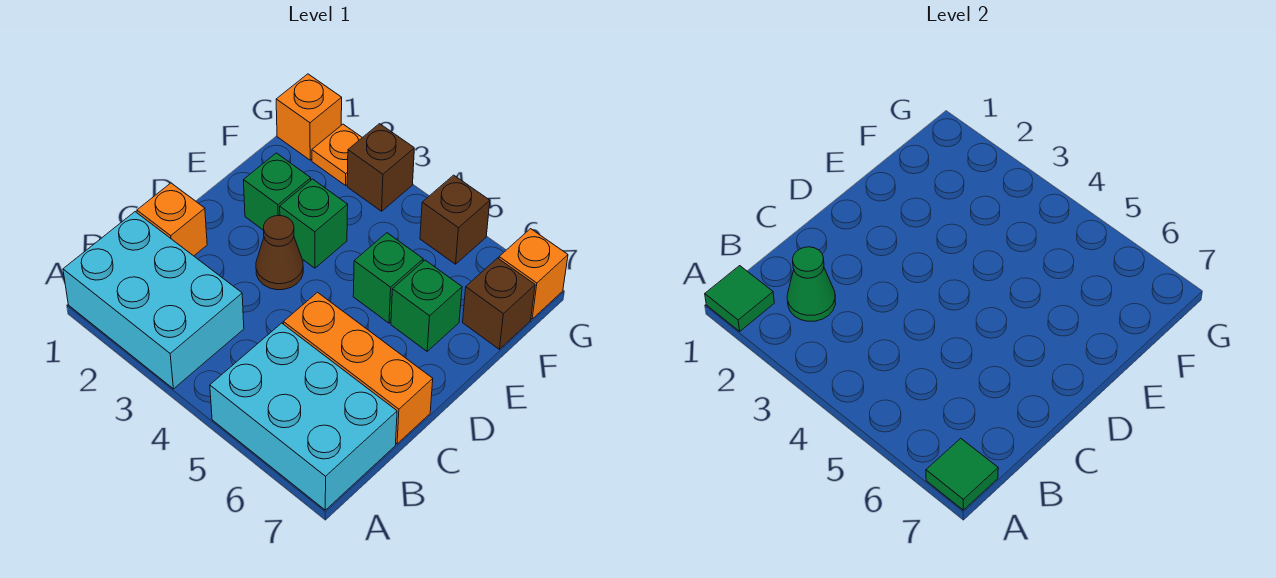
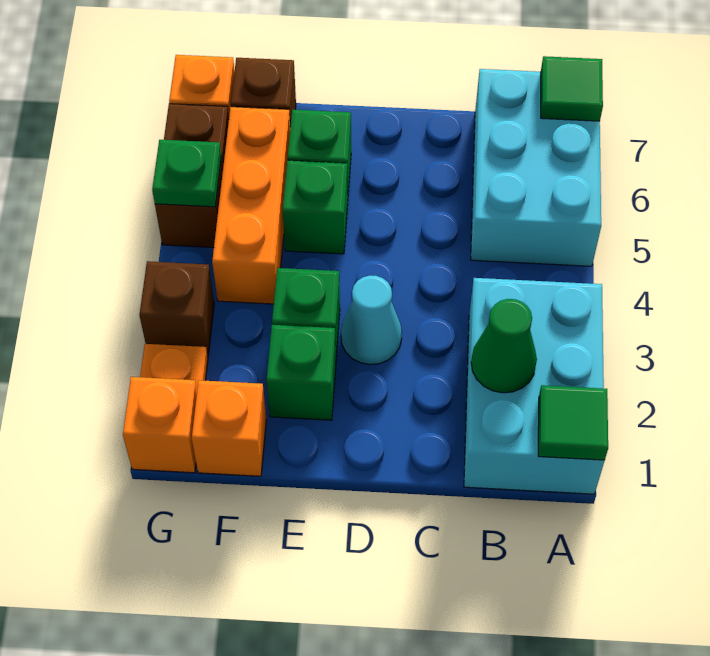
orange 1x1 brick [137,183,207,256] -> orange 1x1 brick moved to [192,380,266,476]
orange 1x3 brick [283,292,433,444] -> orange 1x3 brick moved to [212,107,290,304]
brown 1x1 cone [256,216,303,290] -> cyan 1x1 cone [341,275,402,364]
brown 1x1 brick [420,175,490,264] -> brown 1x2 brick [155,104,229,248]
none -> green 1x1 plate [152,140,221,207]

